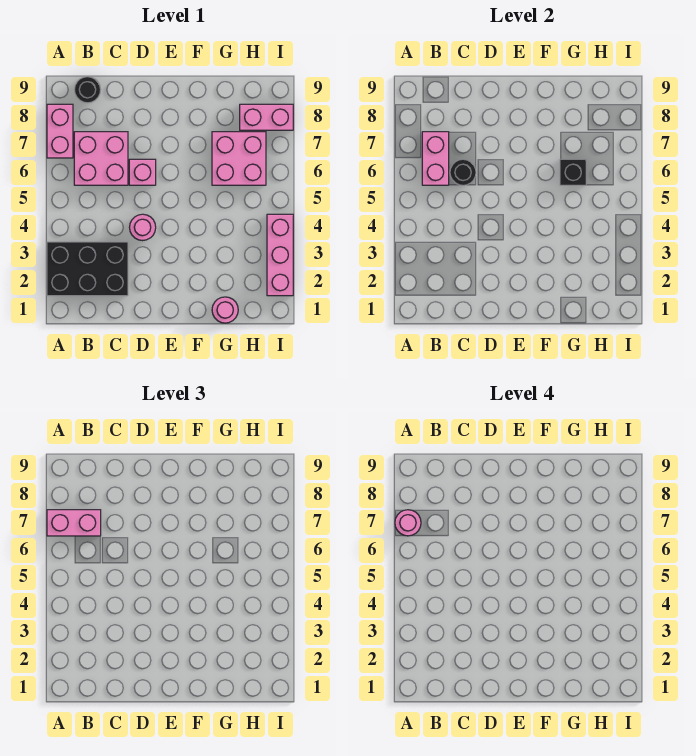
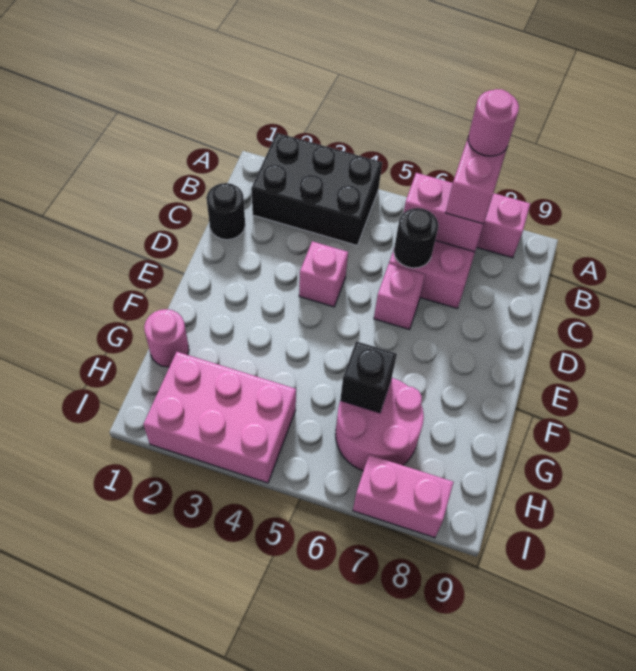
black 2x3 brick [47,242,128,296] -> black 2x3 brick turned to [251,133,382,245]
black 1x1 round brick [74,77,101,103] -> black 1x1 round brick moved to [206,183,245,240]
pink 1x1 round brick [130,214,156,241] -> pink 1x1 brick [299,241,348,307]
pink 2x2 brick [212,132,266,185] -> pink 2x2 round brick [336,378,424,471]
pink 1x2 brick [240,104,293,130] -> pink 1x2 brick turned to [353,455,454,538]
pink 1x3 brick [267,214,293,296] -> pink 2x3 brick [143,352,296,483]

